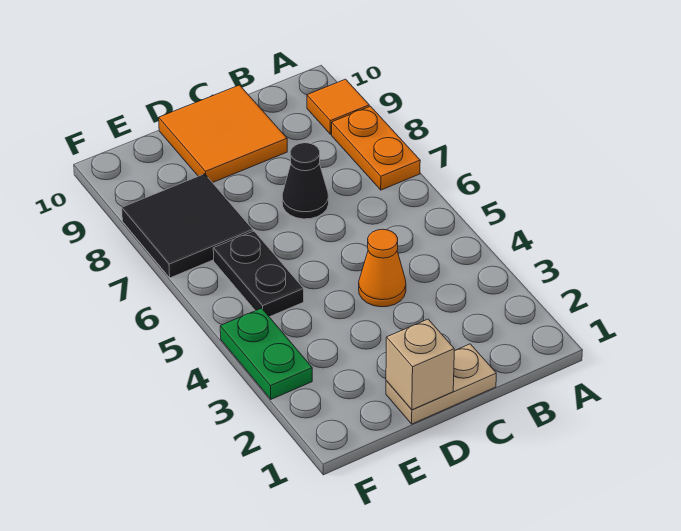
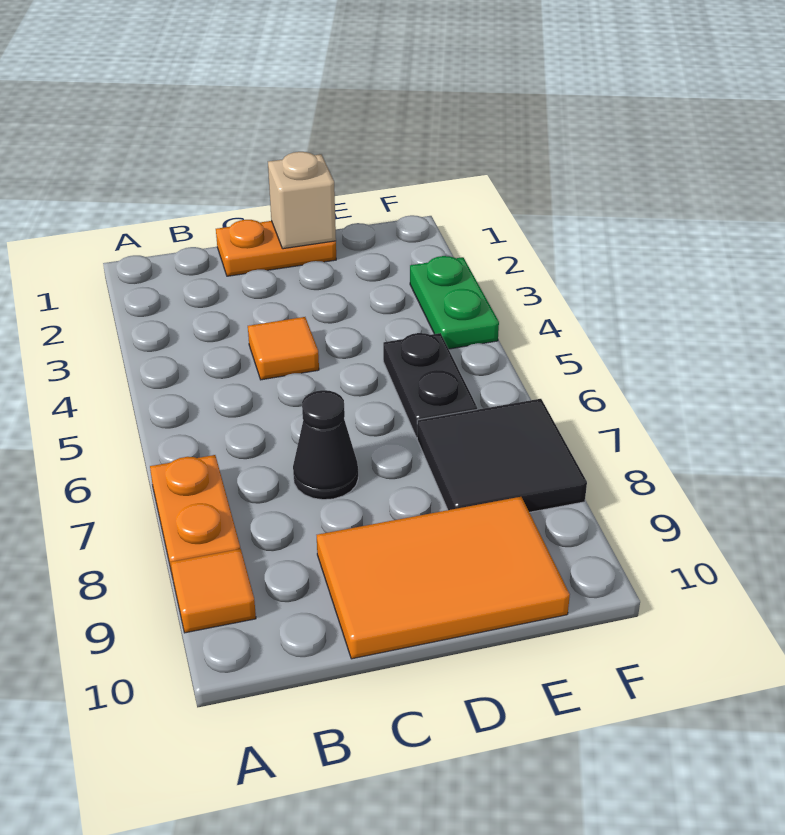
tan 1x2 plate [386,344,496,424] -> orange 1x2 plate [216,220,336,276]
orange 1x1 cone [359,229,406,307] -> orange 1x1 tile [248,317,319,380]
orange 2x2 tile [159,85,287,183] -> orange 2x3 tile [317,497,570,659]

